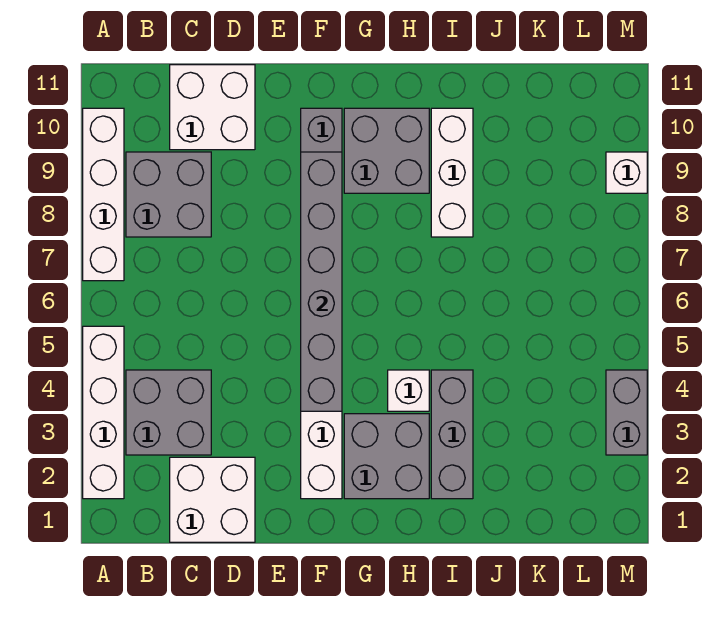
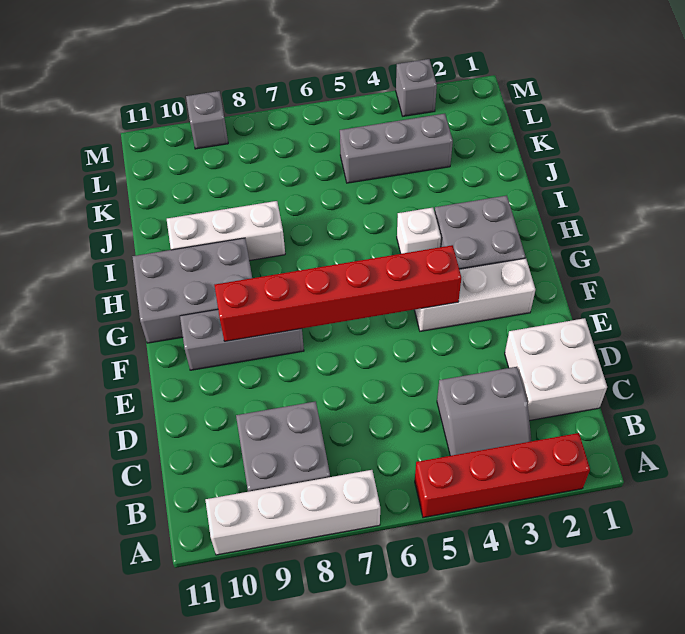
white 1x4 brick [83,326,124,499] -> red 1x4 brick [415,433,590,518]
grey 2x2 brick [126,370,211,455] -> grey 2x2 slope [437,367,531,456]
white 2x2 brick [170,65,255,150] -> none
grey 1x6 brick [301,152,342,411] -> red 1x6 brick [214,245,461,341]
grey 2x2 brick [344,108,429,193] -> grey 2x3 brick [132,238,252,343]
grey 1x3 brick [431,370,473,499] -> grey 1x3 brick moved to [340,114,453,183]
grey 1x2 brick [606,370,647,455] -> grey 1x1 brick [396,59,437,116]
white 1x1 brick [606,152,647,193] -> grey 1x1 brick [186,91,228,149]

